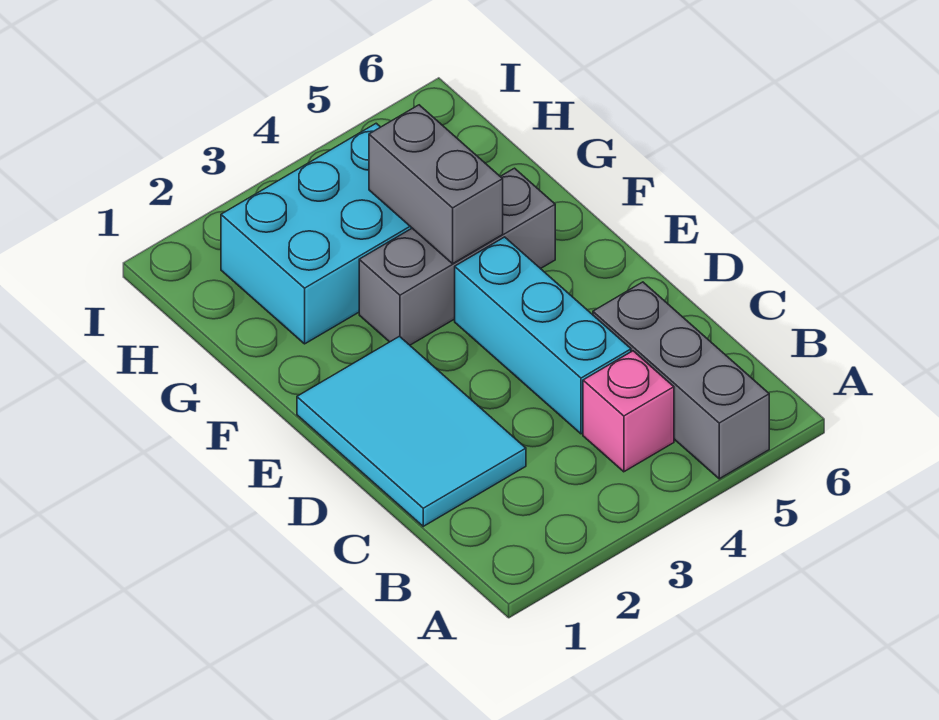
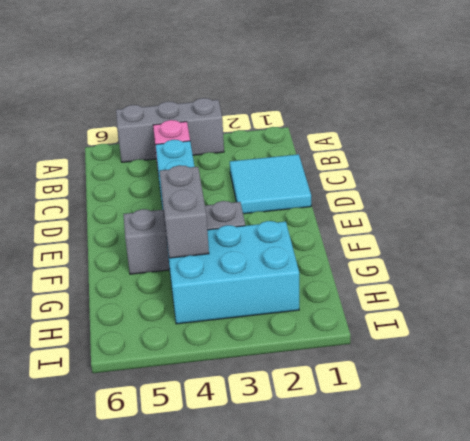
grey 1x3 brick [593,282,769,479] -> grey 1x3 brick turned to [116,98,224,162]
cyan 2x3 tile [297,336,526,526] -> cyan 2x2 tile [230,154,311,214]

